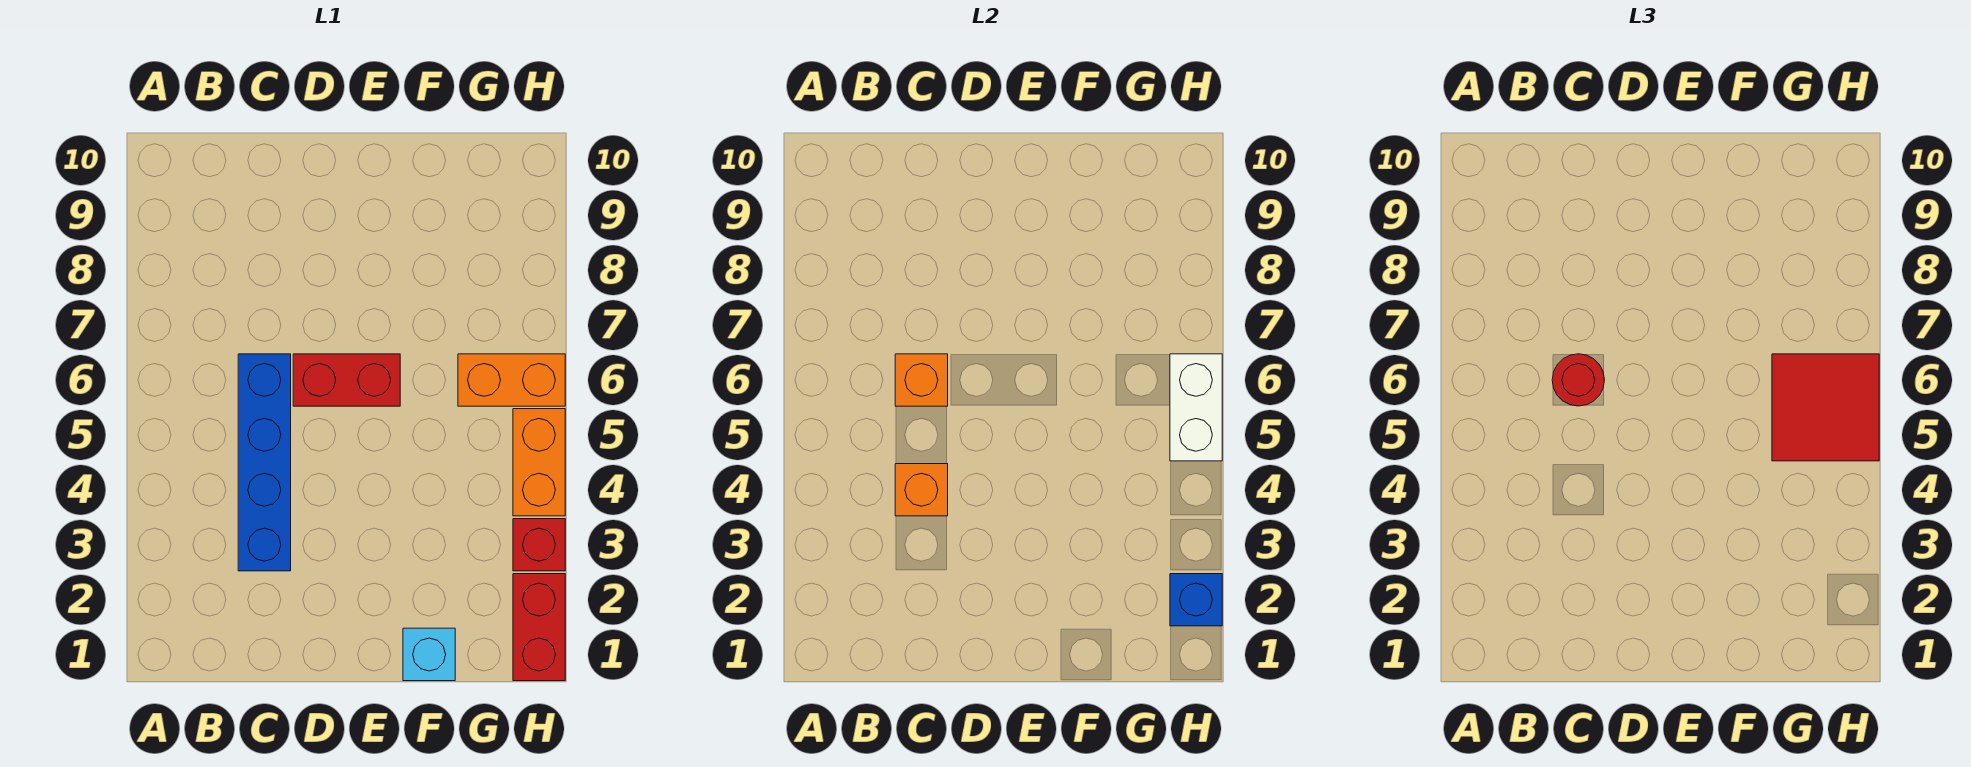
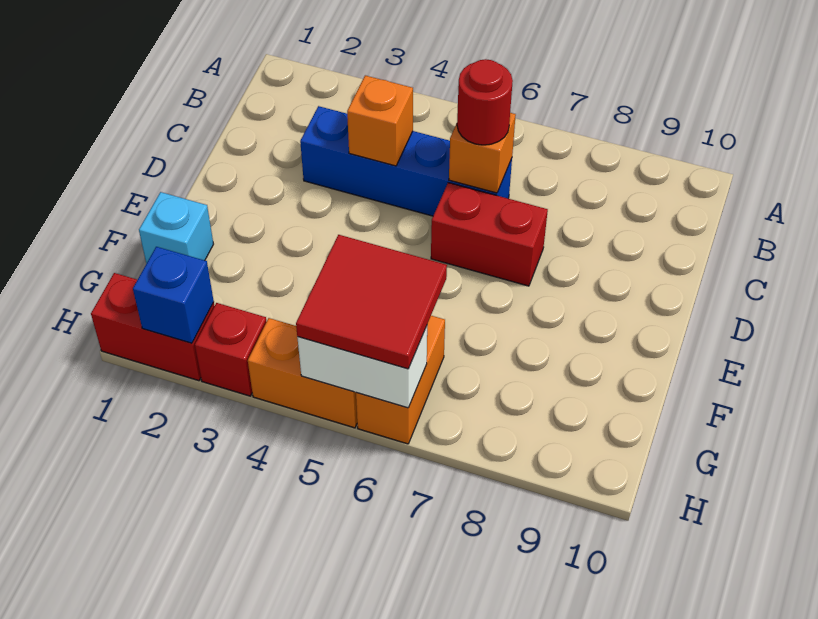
red 1x2 brick [293,354,400,406] -> red 1x2 brick turned to [431,183,548,286]

